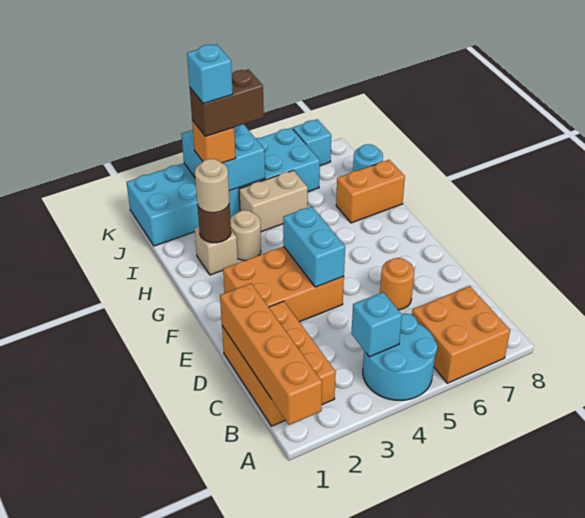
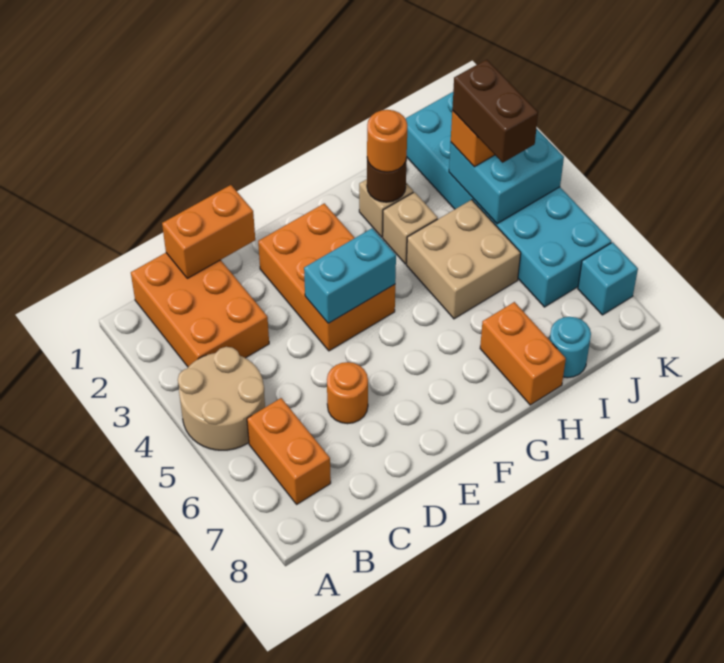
orange 1x4 brick [220,284,322,425] -> orange 1x2 brick [162,185,255,278]
cyan 2x2 round brick [363,314,437,400] -> tan 2x2 round brick [178,347,265,450]
orange 2x2 brick [412,286,510,383] -> orange 1x2 brick [247,398,331,504]
orange 2x3 brick [222,301,336,426] -> orange 2x3 brick turned to [131,253,269,367]
cyan 1x1 brick [351,292,402,357] -> none
tan 1x1 round brick [195,159,229,213] -> orange 1x1 round brick [367,110,408,172]
tan 1x1 round brick [230,210,261,260] -> tan 1x1 brick [383,192,438,264]
tan 1x2 brick [239,170,308,232] -> tan 2x2 brick [406,200,521,319]
cyan 1x1 brick [187,44,233,104] -> none

